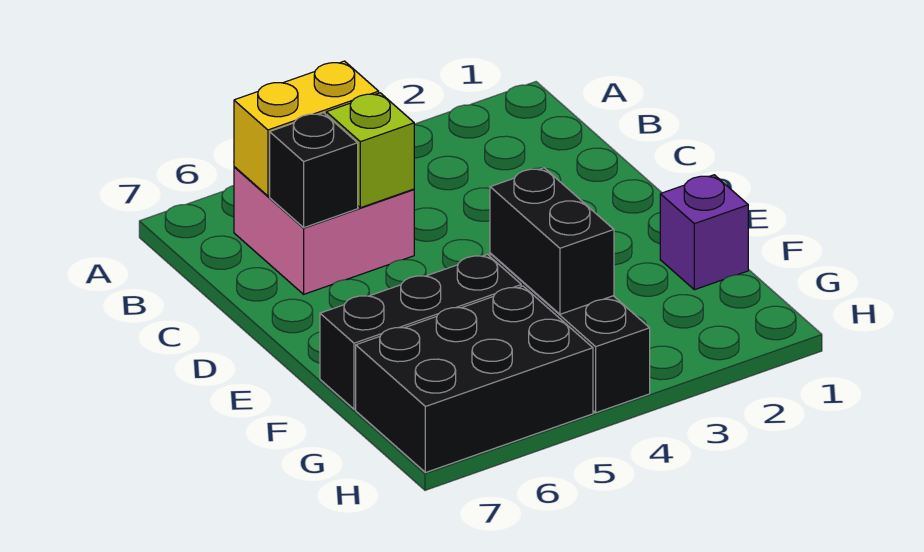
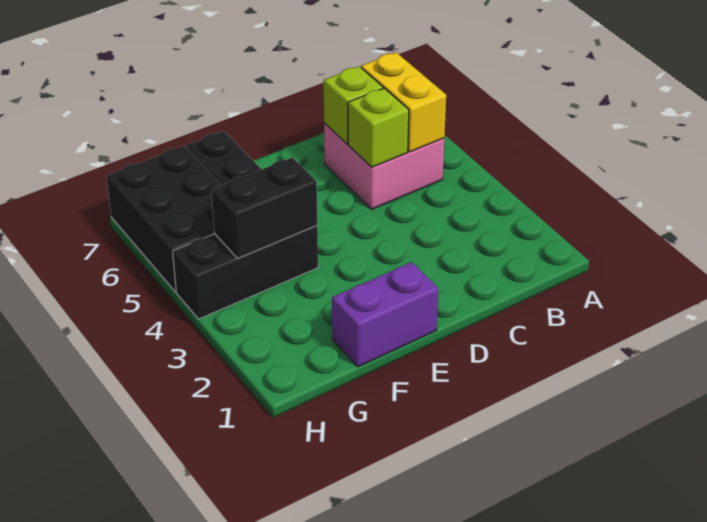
black 1x1 brick [270,113,358,227] -> lime 1x1 brick [324,66,383,144]
purple 1x1 brick [660,175,748,290] -> purple 1x2 brick [332,262,438,367]

